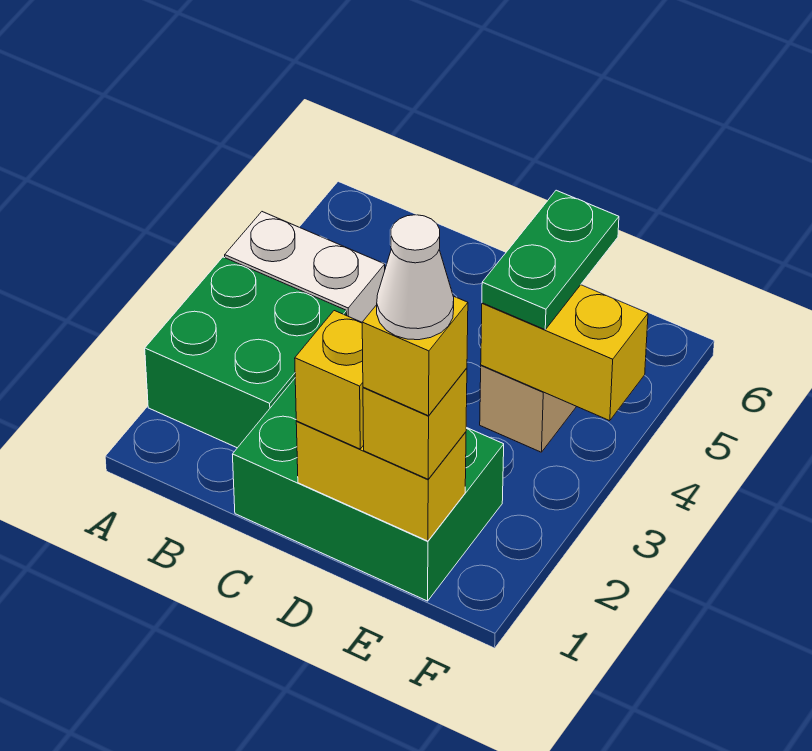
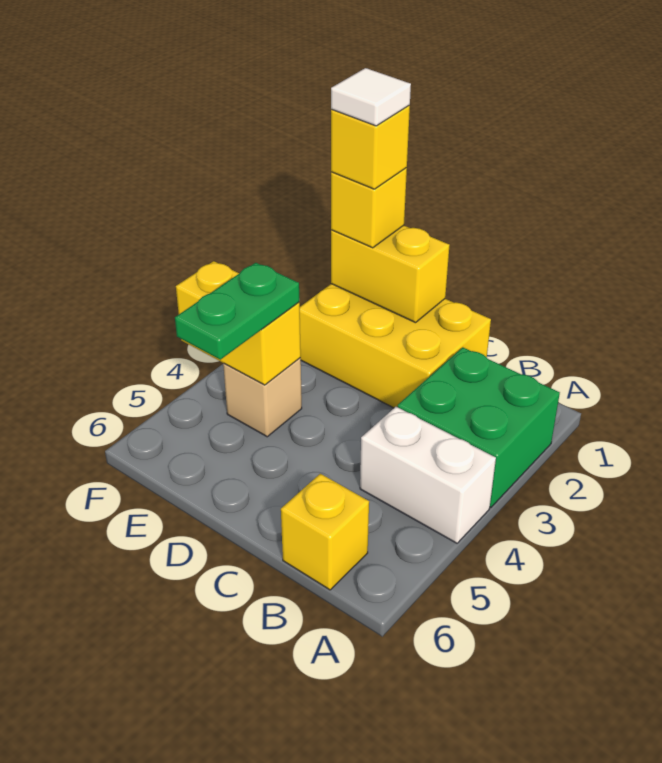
green 2x3 brick [233,379,504,601] -> yellow 2x3 brick [300,284,491,408]
yellow 1x1 brick [295,311,364,449] -> yellow 1x1 brick moved to [281,474,369,590]
white 1x1 cone [377,215,454,340] -> white 1x1 tile [331,68,411,126]

